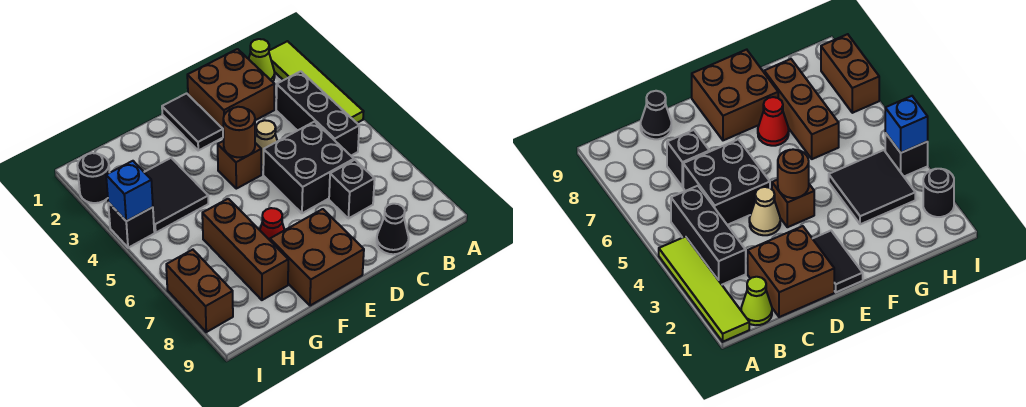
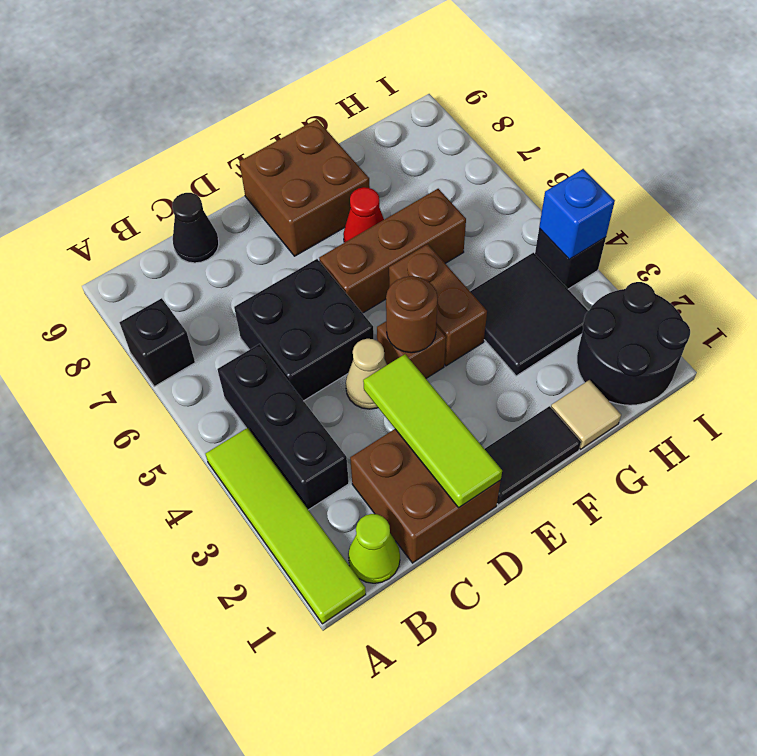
black 1x1 brick [329,160,375,218] -> black 1x1 brick moved to [119,298,195,387]
none -> lime 1x3 tile [363,354,502,508]
black 1x2 tile [162,93,223,150] -> black 1x2 tile turned to [485,406,581,505]
none -> tan 1x1 tile [551,380,621,449]
brown 1x3 brick [202,199,288,300] -> brown 1x3 brick turned to [319,189,466,313]
black 1x1 round brick [77,153,110,203] -> black 2x2 round brick [577,282,690,405]
brown 1x2 brick [166,250,233,332] -> brown 1x2 brick moved to [389,244,487,366]

